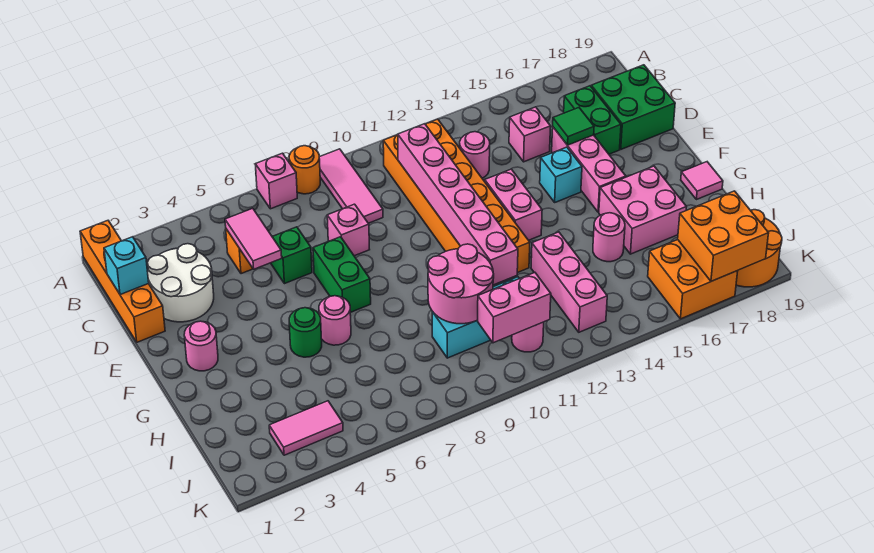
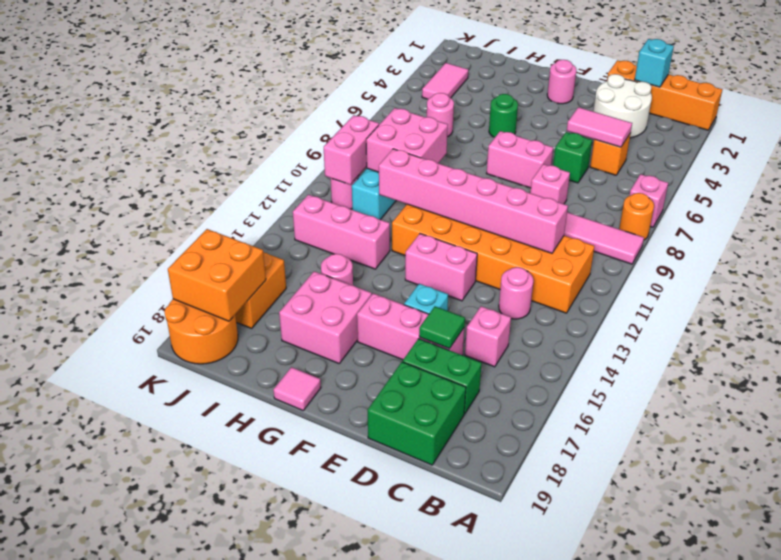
green 1x2 brick [313,237,371,313] -> pink 1x2 brick [486,131,553,188]
pink 1x1 round brick [319,296,351,345] -> pink 1x1 round brick moved to [427,93,454,137]
pink 2x2 round brick [428,244,494,324] -> pink 2x2 brick [366,108,448,172]

